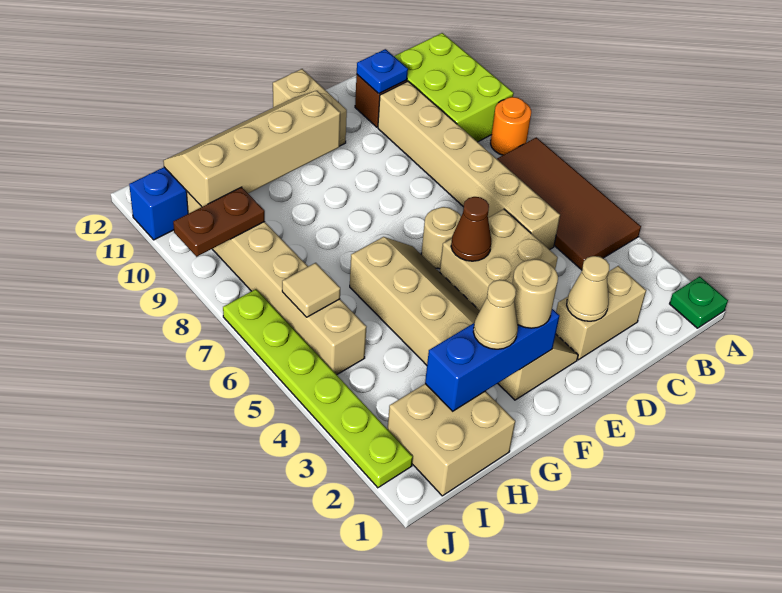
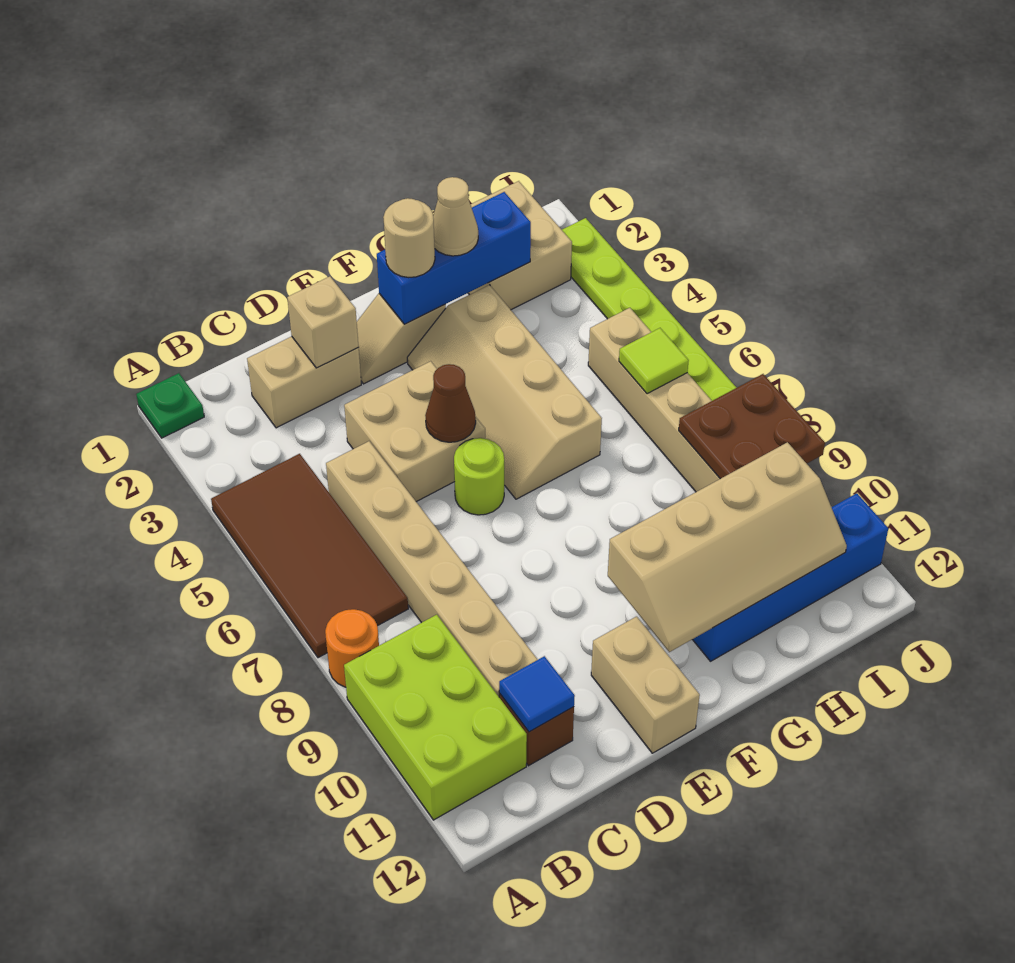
blue 1x1 plate [357,49,408,94] -> blue 1x1 tile [499,656,575,732]
tan 1x1 cone [567,256,609,321] -> tan 1x1 brick [287,276,359,368]
tan 1x1 round brick [421,207,461,269] -> lime 1x1 round brick [454,438,504,515]
tan 1x1 tile [282,263,340,317] -> lime 1x1 tile [619,328,689,394]
brown 1x2 plate [173,187,265,257] -> brown 2x2 plate [679,374,825,479]

